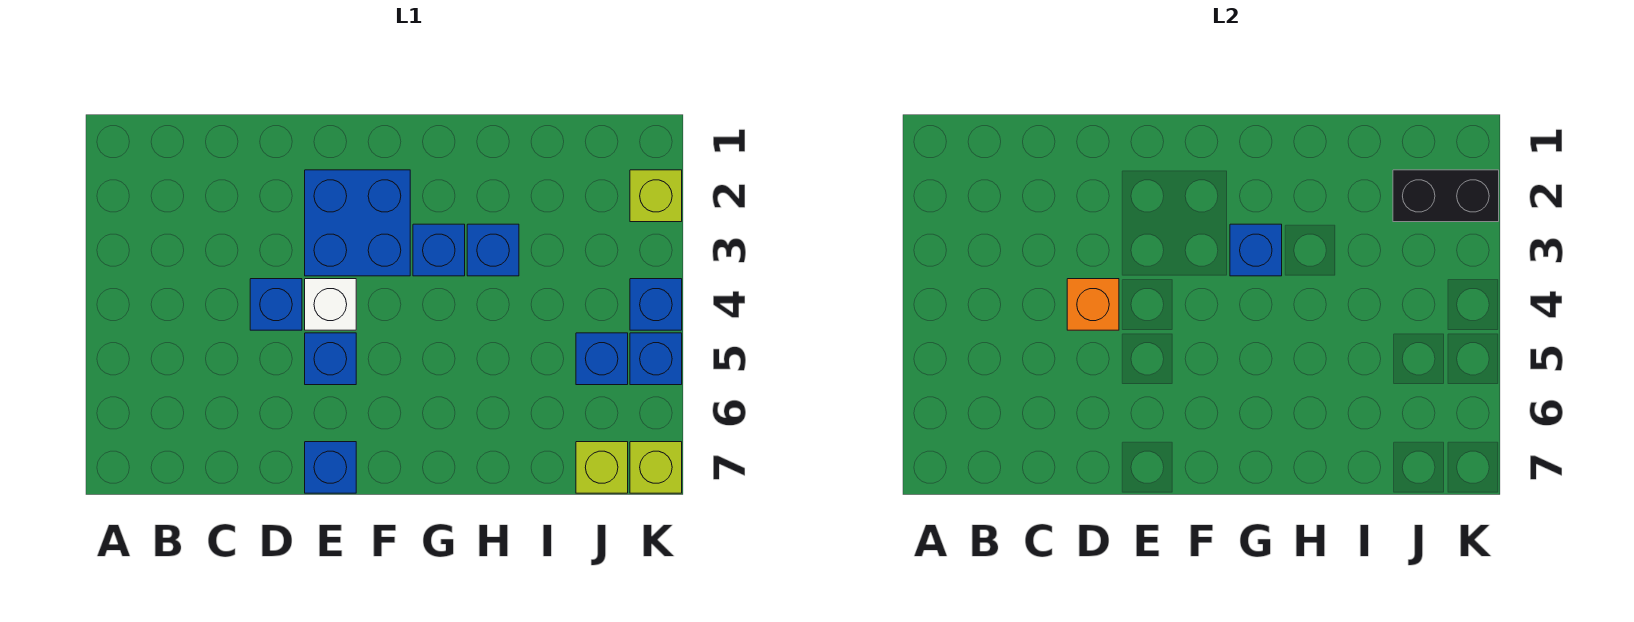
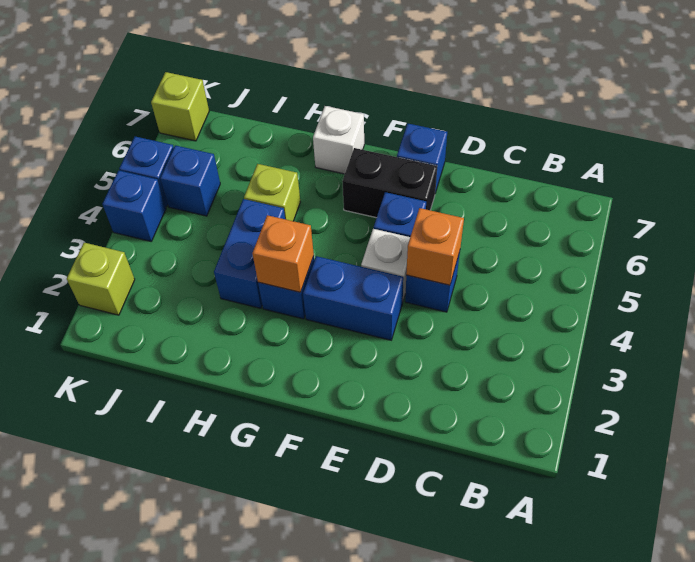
blue 2x2 brick [305,170,410,276] -> blue 1x2 brick [303,256,404,340]
blue 1x1 brick [1230,224,1282,276] -> orange 1x1 brick [252,215,314,292]
none -> white 1x1 brick [313,106,364,174]
blue 1x1 brick [467,224,519,276] -> blue 1x2 brick [214,199,285,308]
black 1x2 brick [1393,170,1499,222] -> black 1x2 brick moved to [342,148,437,218]
lime 1x1 brick [576,442,628,493] -> lime 1x1 brick moved to [244,164,300,221]

